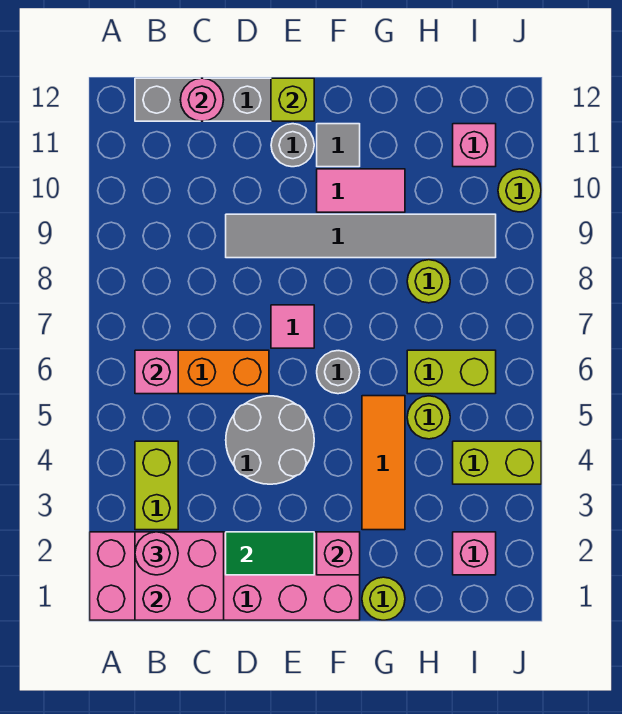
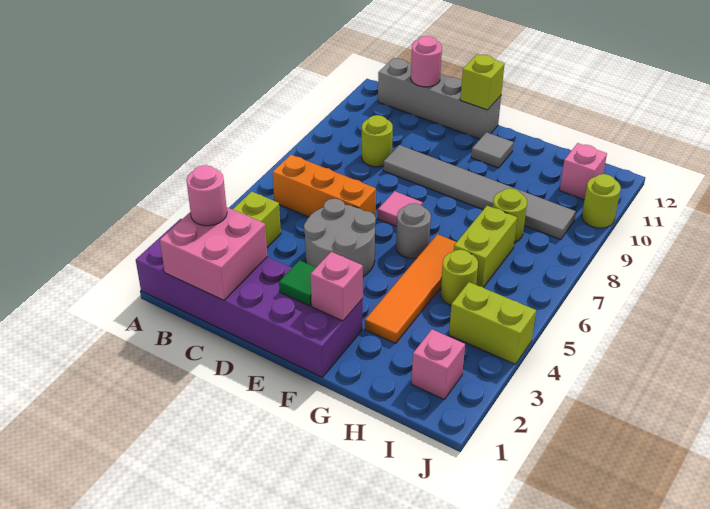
pink 2x6 brick [90,532,360,620] -> purple 2x6 brick [136,219,363,377]
pink 1x1 brick [135,350,178,394] -> none
green 1x2 tile [226,532,314,575] -> green 1x1 tile [279,260,316,306]
grey 1x1 round brick [271,124,314,167] -> none
pink 1x2 tile [317,169,405,212] -> none
lime 1x1 round brick [362,577,405,620] -> lime 1x1 round brick moved to [362,115,393,167]
orange 1x3 tile [362,396,405,530] -> orange 1x4 tile [365,234,456,343]
lime 1x2 brick [407,350,496,394] -> lime 1x2 brick turned to [454,206,517,287]

